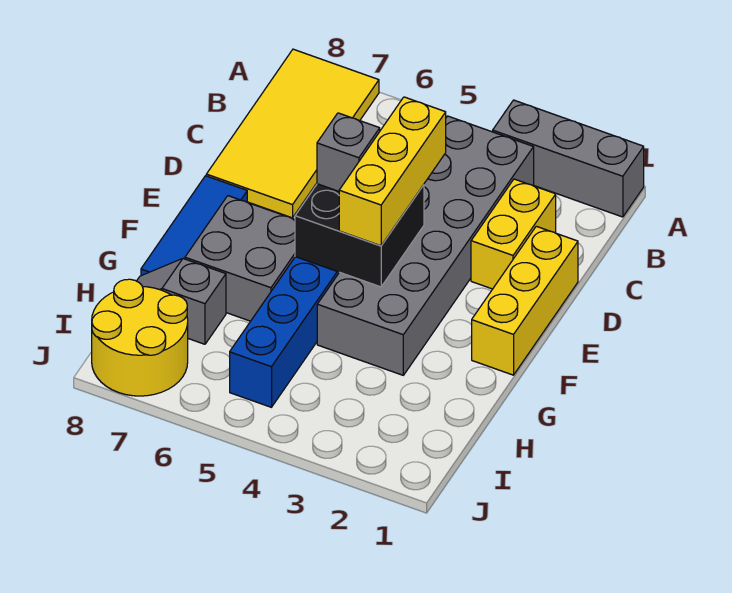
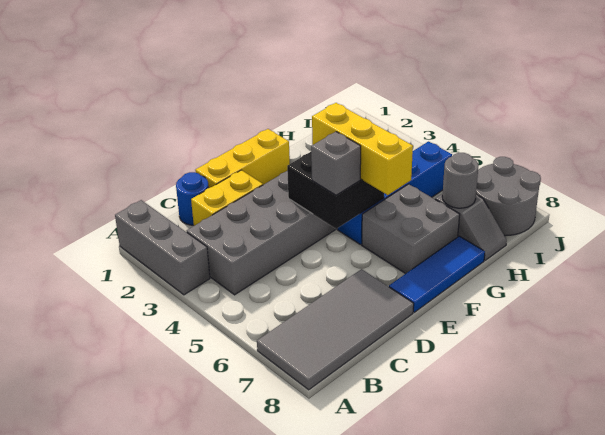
yellow 2x4 tile [206,49,379,218] -> grey 2x4 tile [257,269,414,390]
none -> blue 1x1 round brick [176,172,209,225]
yellow 1x3 brick [339,97,446,246] -> yellow 1x3 brick turned to [312,103,413,195]
none -> grey 1x1 round brick [442,153,478,208]
yellow 2x2 round brick [92,279,188,396] -> grey 2x2 round brick [476,157,541,236]

